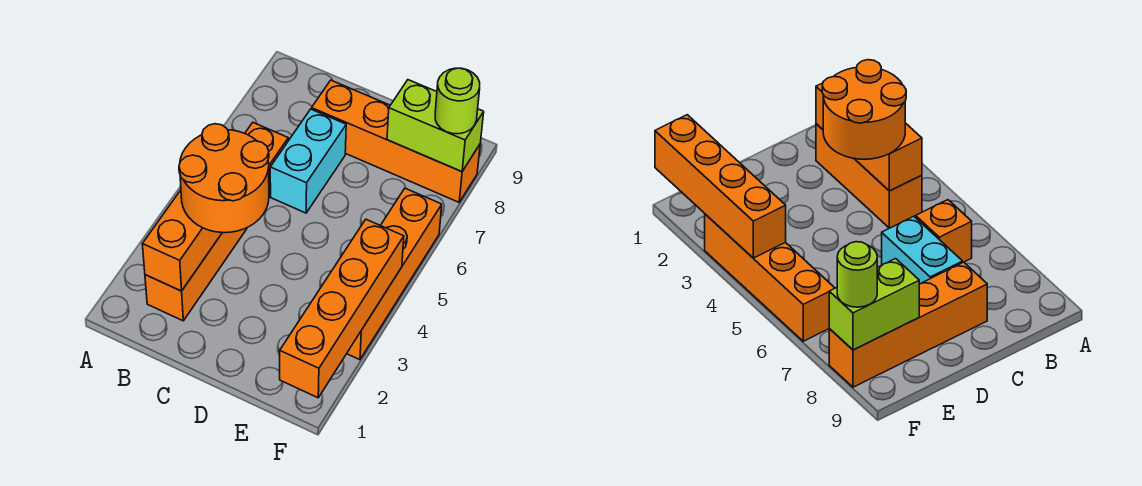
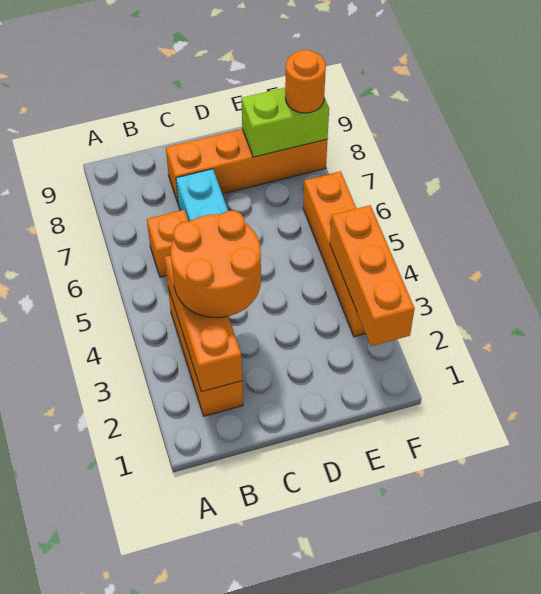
orange 1x4 brick [280,219,404,398] -> orange 1x3 brick [330,205,415,346]
lime 1x1 round brick [435,68,480,134] -> orange 1x1 round brick [285,50,326,113]

